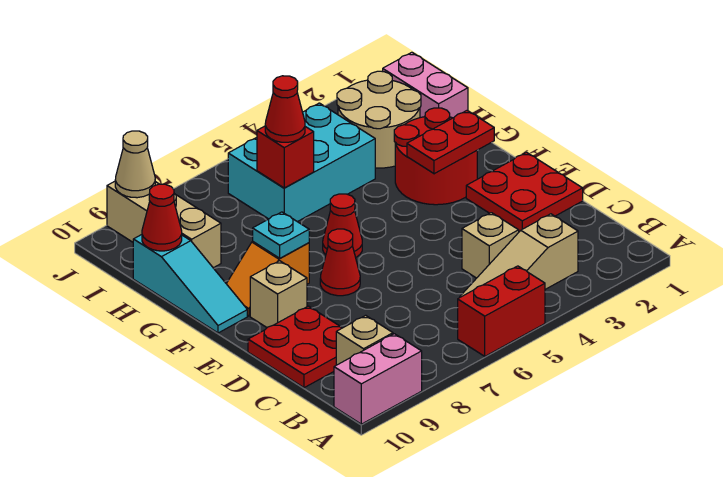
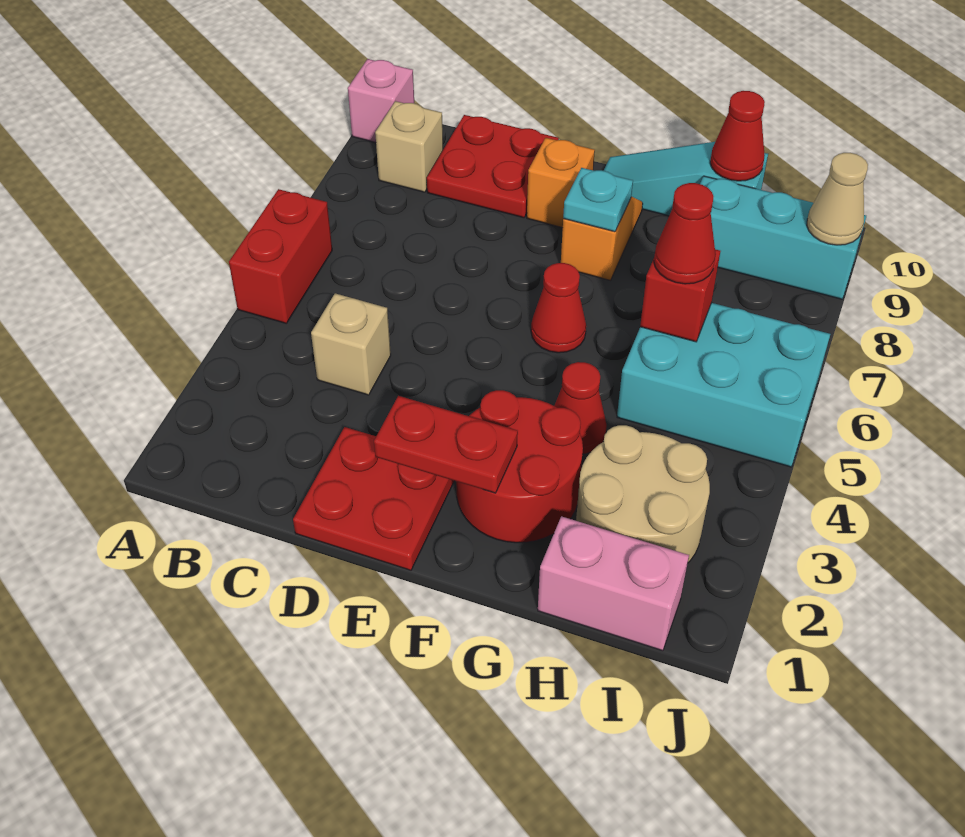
pink 1x2 brick [334,334,422,424] -> pink 1x1 brick [348,59,414,142]
tan 1x3 slope [460,214,578,297] -> none
red 1x1 cone [320,229,360,296] -> red 1x1 cone moved to [554,362,607,454]
tan 1x1 brick [250,261,307,327] -> orange 1x1 brick [527,138,595,228]
red 1x2 plate [407,111,494,174] -> red 1x2 plate turned to [374,396,518,493]
cyan 2x3 brick [228,103,375,222] -> cyan 2x3 brick turned to [617,303,830,467]
tan 1x3 brick [107,181,221,268] -> cyan 1x3 brick [700,176,866,299]

